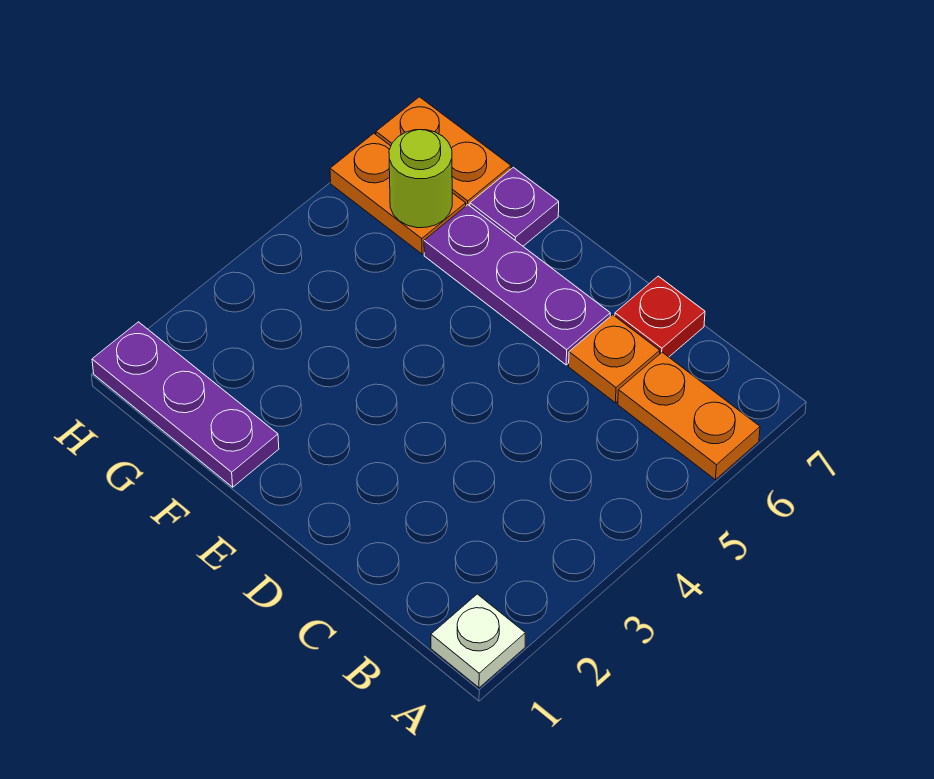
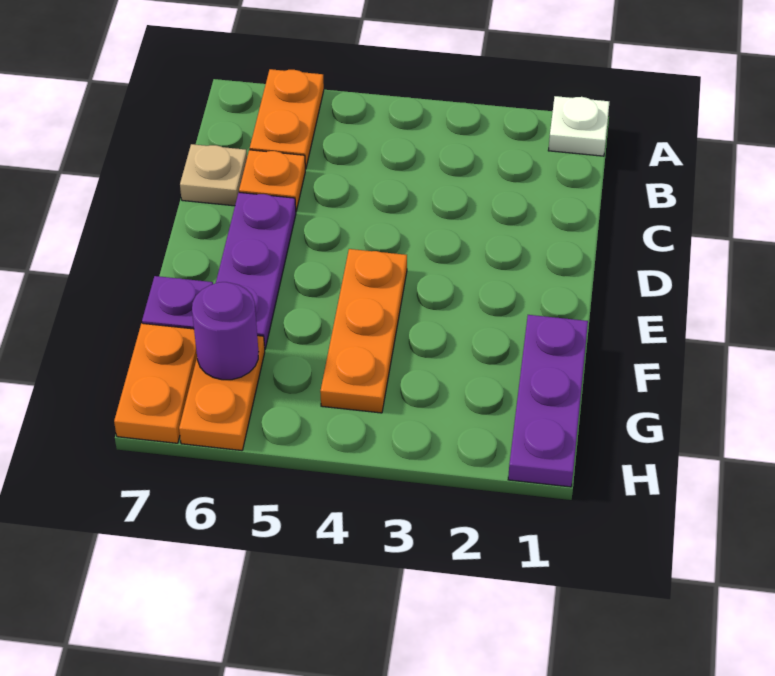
red 1x1 plate [615,276,705,357] -> tan 1x1 plate [180,144,247,206]
none -> orange 1x3 plate [320,249,407,413]
lime 1x1 round brick [389,130,452,228] -> purple 1x1 round brick [192,282,258,380]

